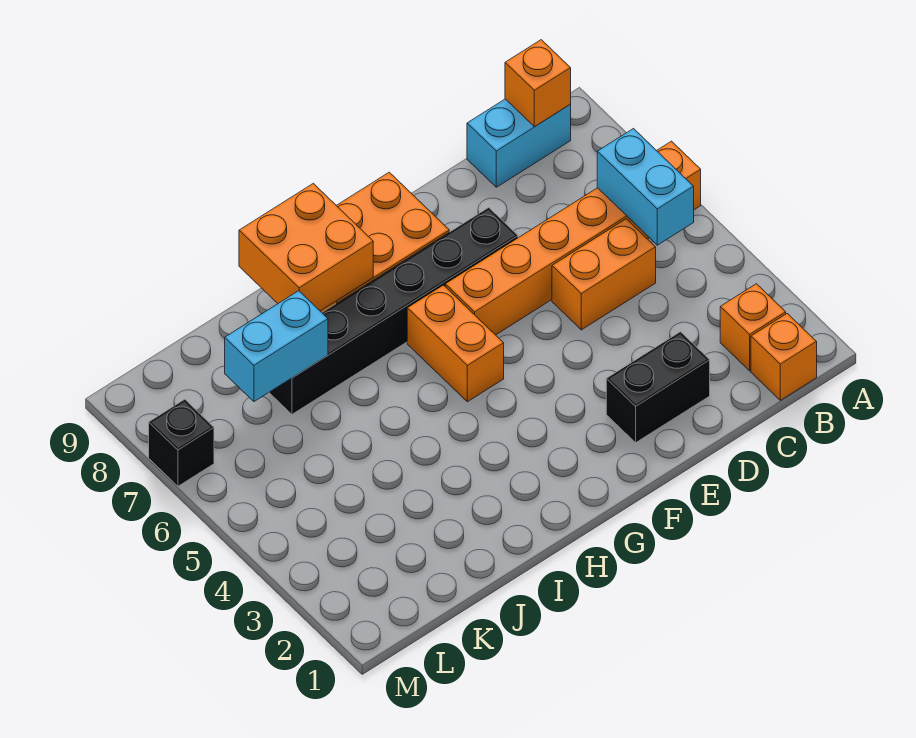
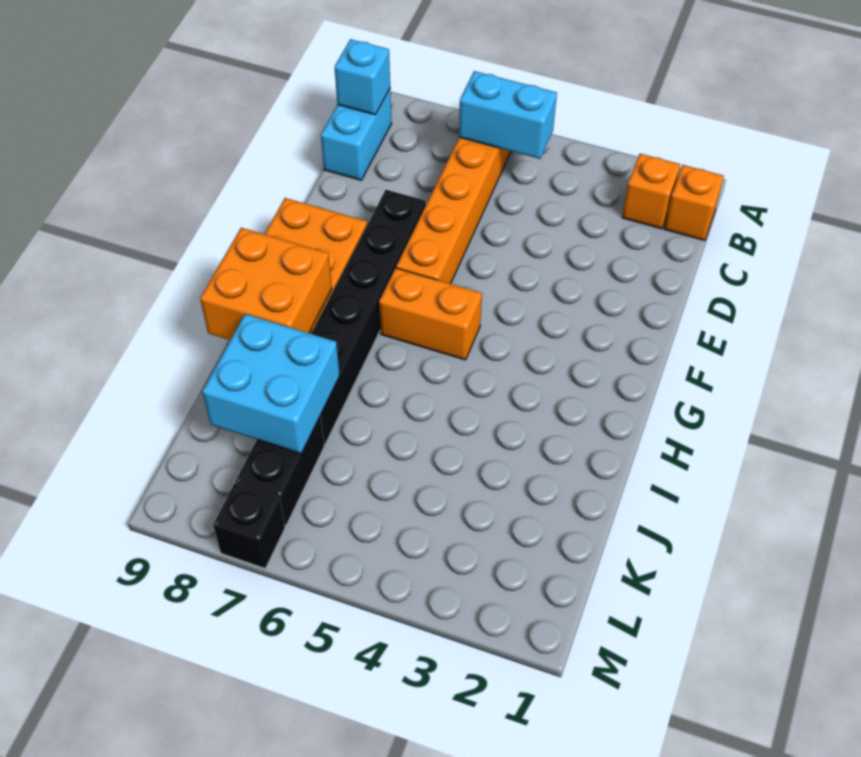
orange 1x1 brick [505,40,571,127] -> cyan 1x1 brick [335,39,390,115]
orange 1x2 brick [552,219,656,330] -> none
black 1x2 brick [606,332,710,442] -> black 1x2 brick moved to [235,416,324,526]
cyan 1x2 brick [225,291,328,402] -> cyan 2x2 brick [202,314,340,454]

